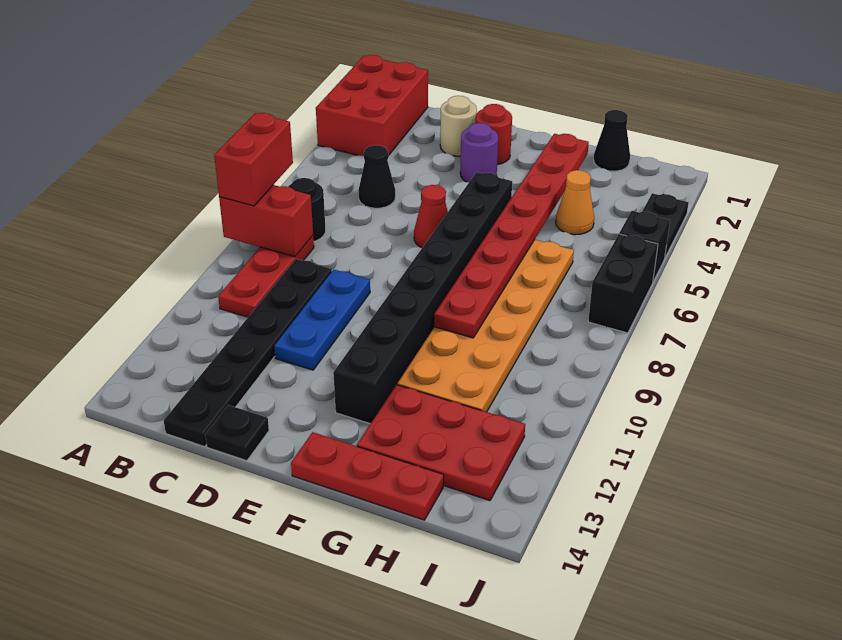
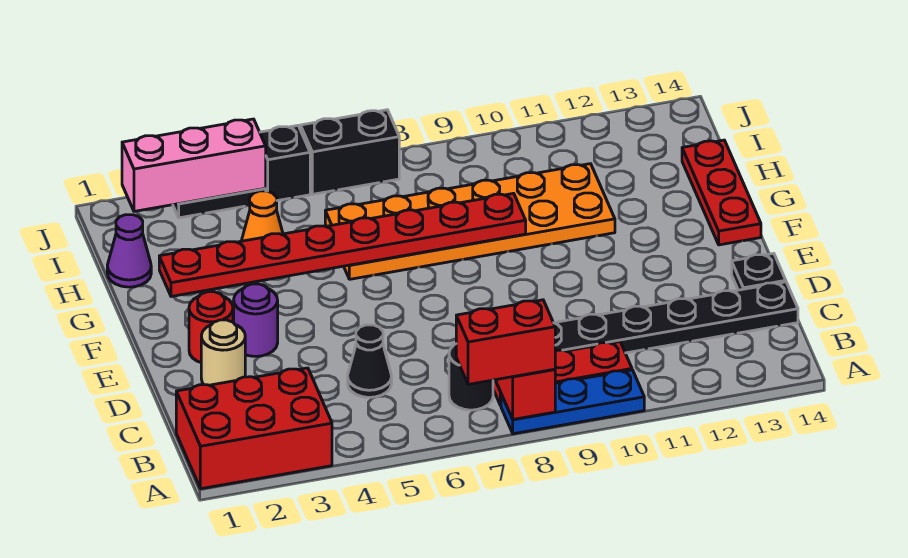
blue 1x3 plate [274,270,370,370] -> blue 1x3 plate moved to [501,370,644,434]
red 1x1 cone [414,185,448,248] -> none
black 1x8 brick [333,172,512,424] -> none
red 2x3 plate [357,385,525,501] -> none
black 1x1 cone [594,110,630,171] -> purple 1x1 cone [107,215,151,287]
none -> pink 1x3 brick [122,119,266,211]

